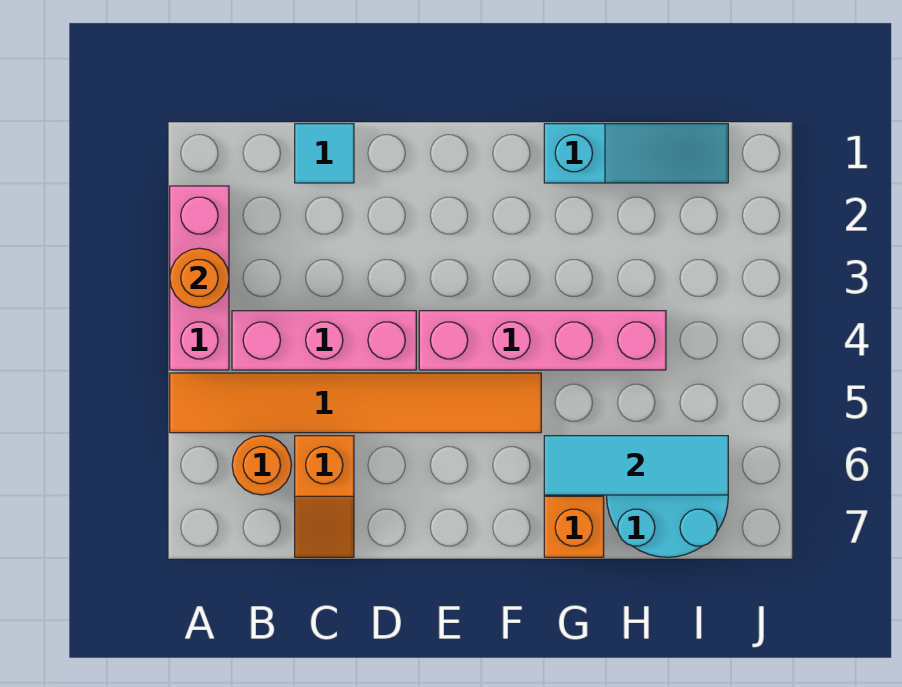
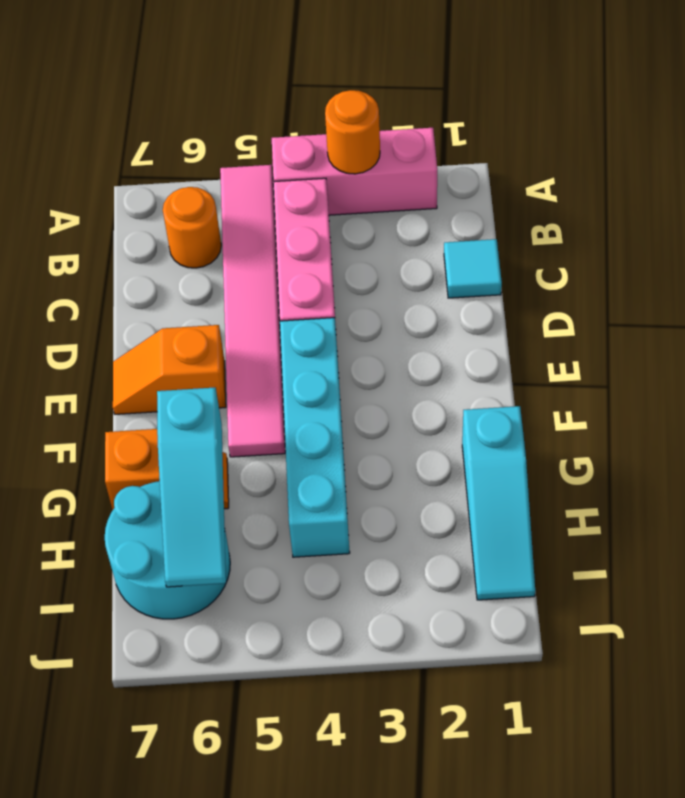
orange 1x6 tile [170,373,541,433] -> pink 1x6 tile [220,165,285,457]
orange 1x2 slope [295,436,354,557] -> orange 1x2 slope moved to [113,325,226,414]
pink 1x4 brick [419,311,666,370] -> cyan 1x4 brick [280,318,350,557]
cyan 1x3 tile [544,436,728,495] -> cyan 1x3 slope [157,387,226,587]

